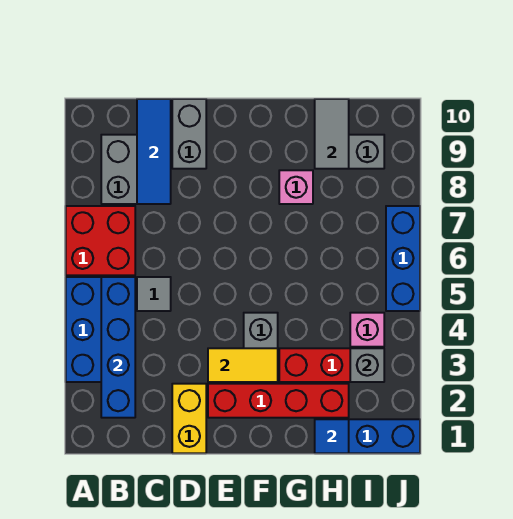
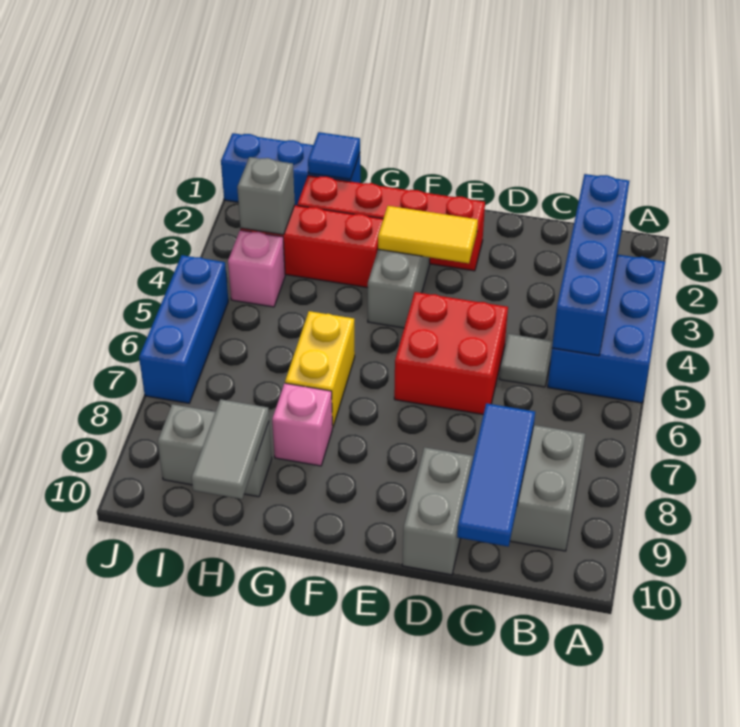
red 2x2 brick [66,206,135,275] -> red 2x2 brick moved to [394,292,508,415]
yellow 1x2 brick [172,384,206,453] -> yellow 1x2 brick moved to [285,311,355,428]

